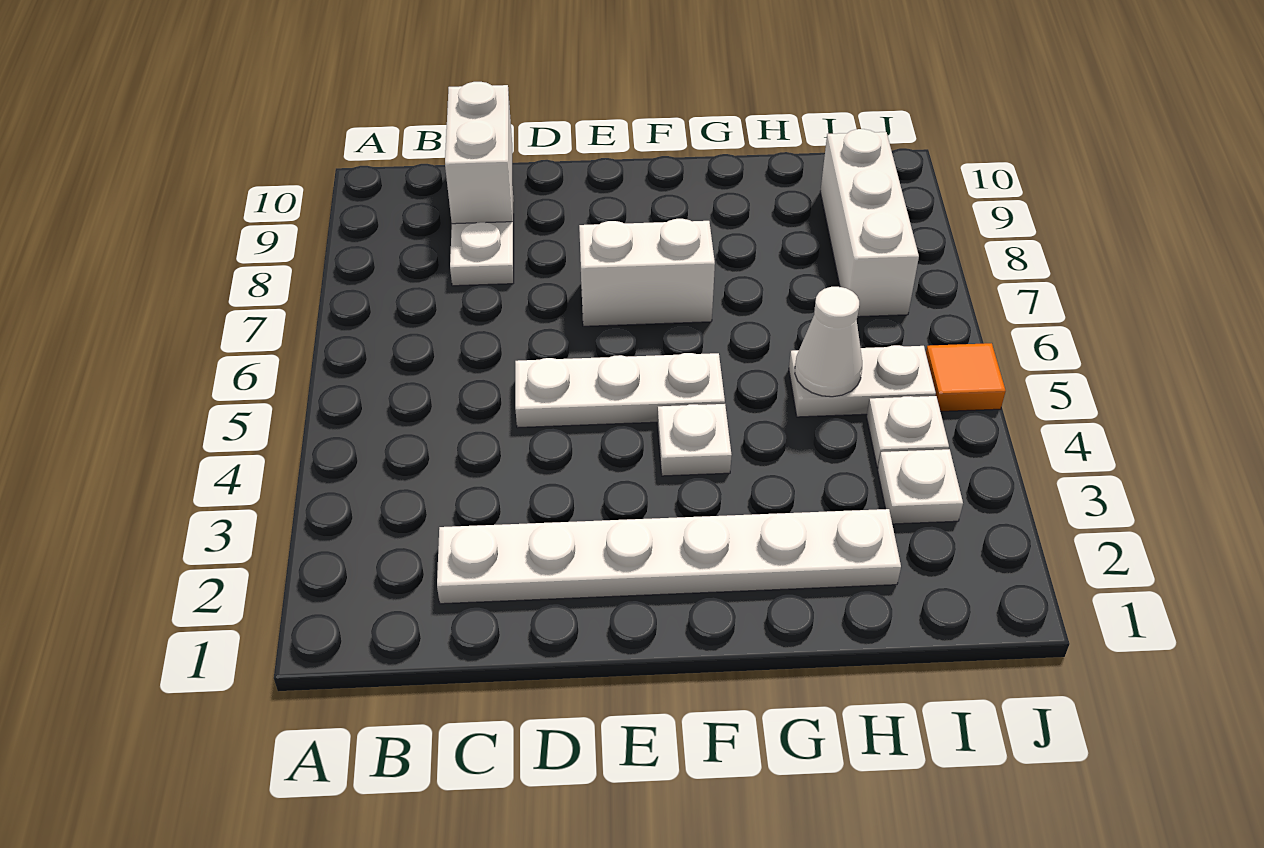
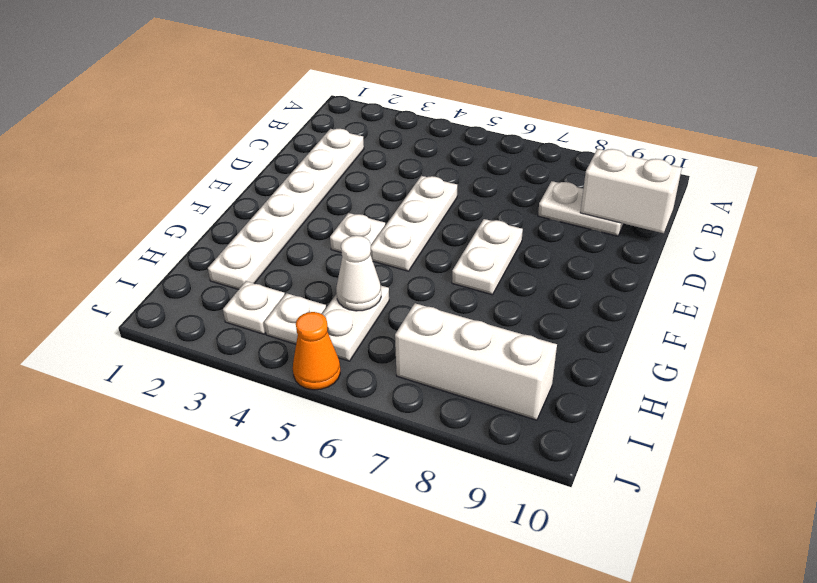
white 1x2 brick [579,219,715,326] -> white 1x2 plate [452,219,523,295]
orange 1x1 tile [926,343,1006,411] -> orange 1x1 cone [293,312,340,390]

